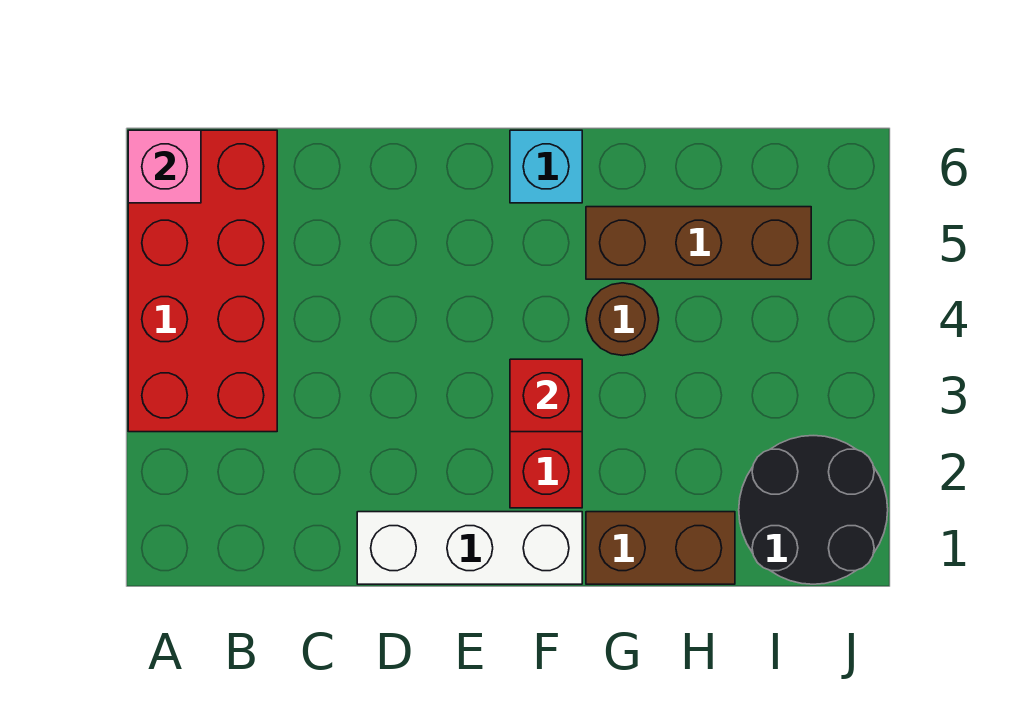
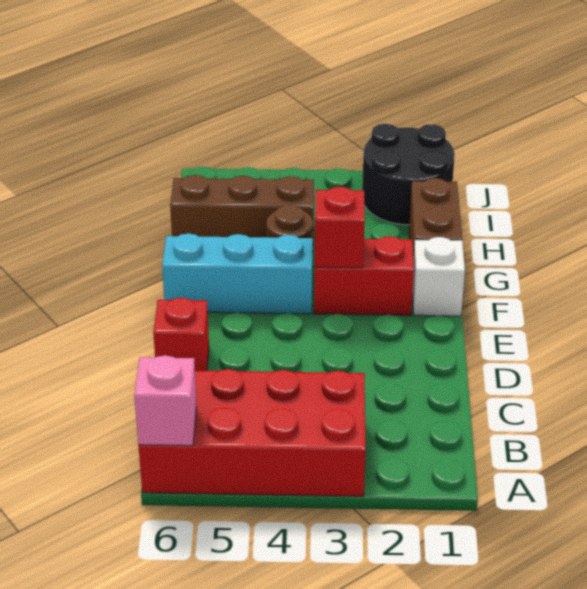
white 1x3 brick [357,512,582,584] -> white 1x1 brick [413,237,465,316]
none -> red 1x1 brick [153,298,209,371]
cyan 1x1 brick [510,130,582,203] -> cyan 1x3 brick [162,233,313,314]
brown 1x3 brick [586,207,811,279] -> brown 1x3 brick turned to [170,175,314,237]

